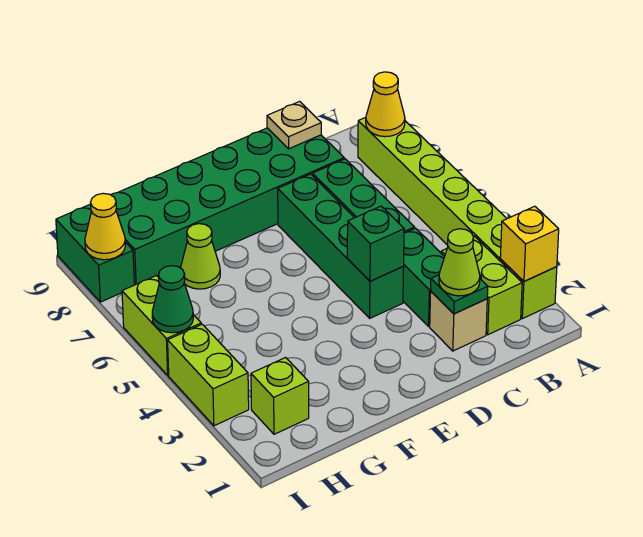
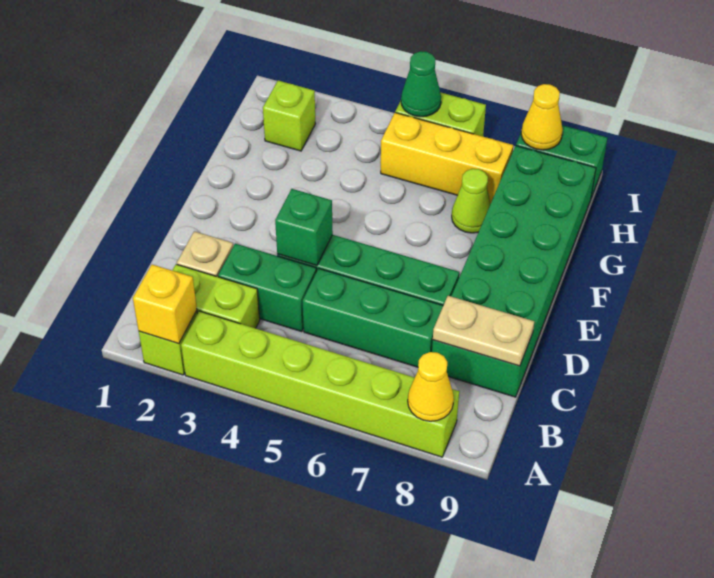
green 1x1 plate [431,275,488,314] -> none
lime 1x1 cone [439,229,480,296] -> none
tan 1x1 plate [267,101,321,149] -> tan 1x2 plate [433,296,534,366]
none -> yellow 1x3 brick [381,113,513,203]
lime 1x2 brick [168,324,249,426] -> none

